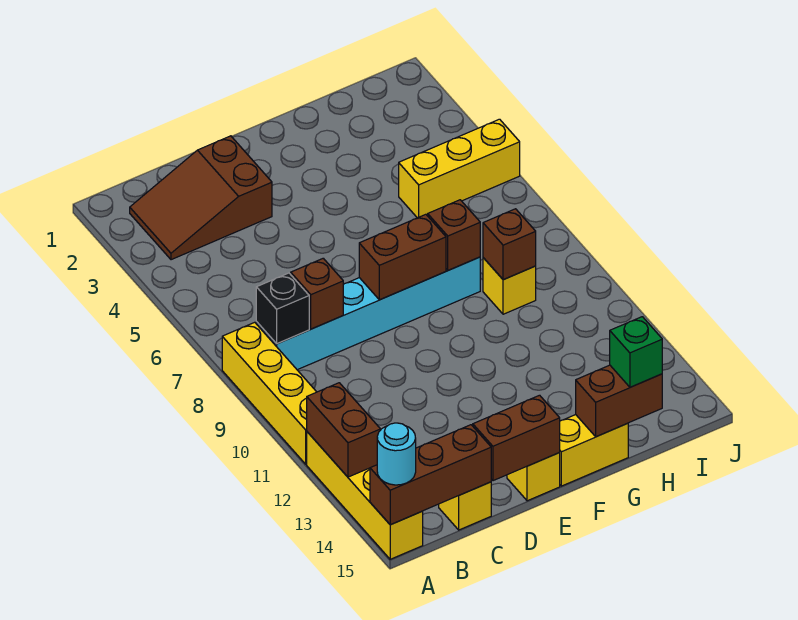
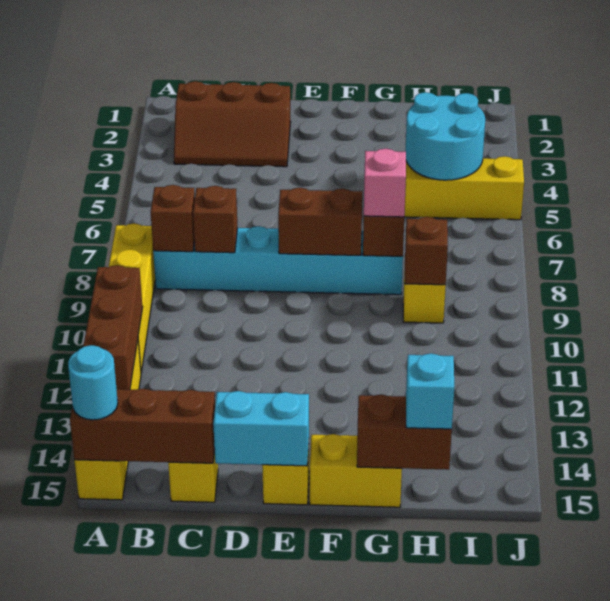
brown 1x2 brick [307,383,381,477] -> brown 1x3 brick [83,265,143,390]
brown 2x3 slope [130,136,272,260] -> brown 2x3 slope turned to [174,81,291,167]
black 1x1 brick [256,273,309,344] -> brown 1x1 brick [151,185,195,252]
brown 1x2 brick [473,395,560,481] -> cyan 1x2 brick [213,391,309,466]
none -> pink 1x1 brick [364,148,406,217]
none -> cyan 2x2 round brick [406,92,485,180]
green 1x1 brick [610,317,662,387] -> cyan 1x1 brick [406,353,454,429]

